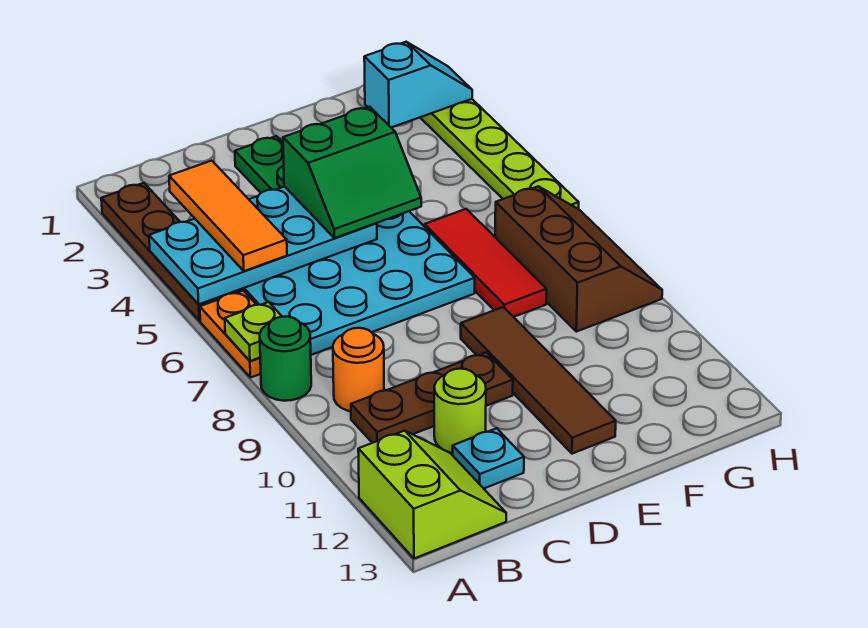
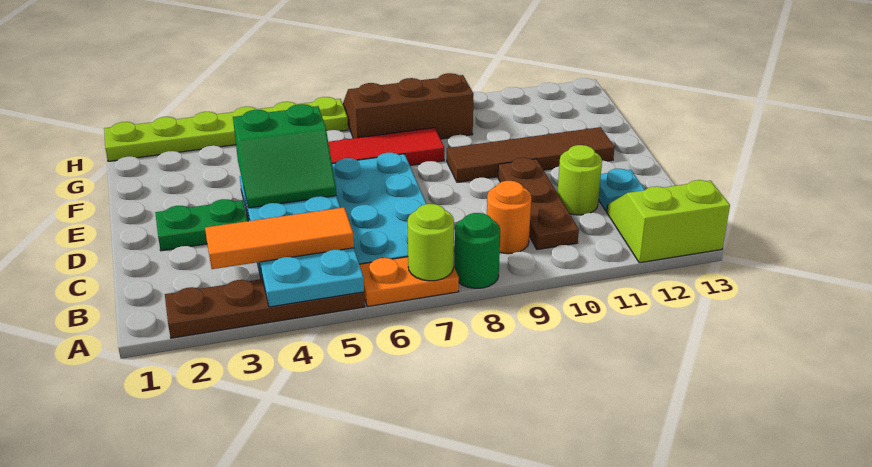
lime 1x1 plate [225,302,282,361] -> lime 1x1 round brick [408,204,454,281]
green 2x2 slope [283,107,421,238] -> green 2x2 slope turned to [233,104,336,208]
cyan 1x2 slope [364,42,472,128] -> none

